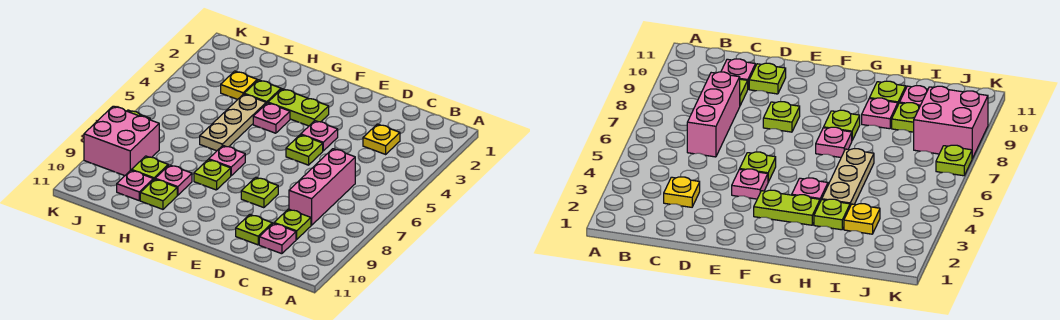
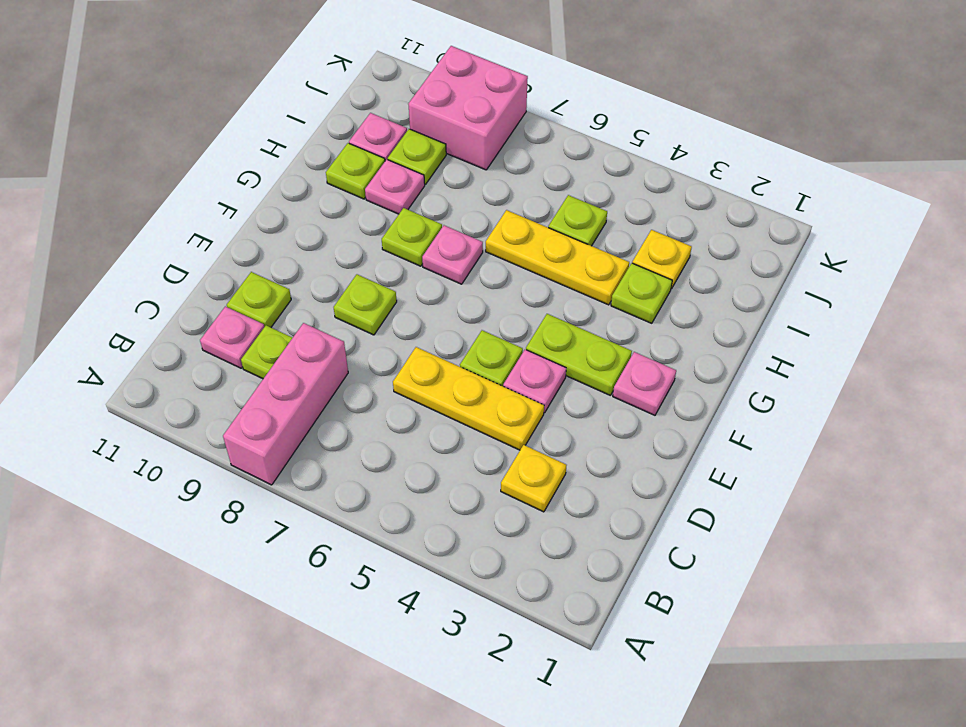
pink 1x3 brick [289,149,355,225] -> pink 1x3 brick turned to [223,323,348,485]
none -> yellow 1x3 plate [393,347,544,450]
lime 1x2 plate [268,89,329,126] -> lime 1x2 plate turned to [526,314,632,395]
pink 1x1 plate [253,103,290,133] -> pink 1x1 plate moved to [613,352,676,415]
tan 1x3 plate [200,94,266,151] -> yellow 1x3 plate [486,210,629,305]
lime 1x1 plate [936,145,972,176] -> lime 1x1 plate moved to [548,195,607,246]

